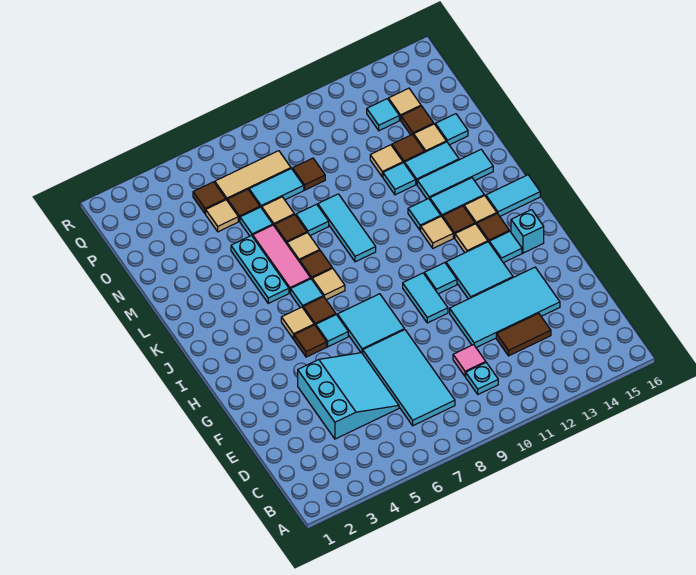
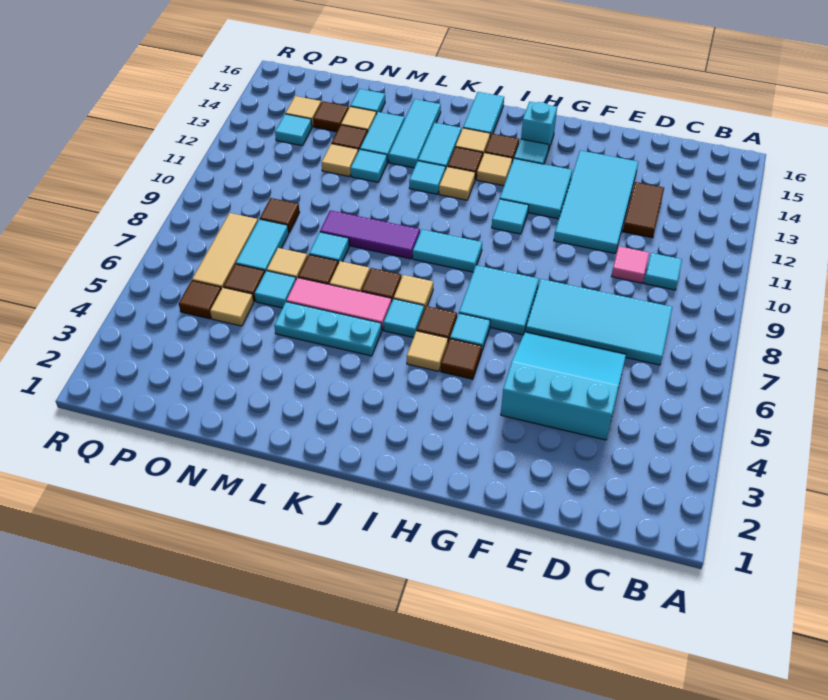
cyan 1x1 plate [466,363,498,394] -> cyan 1x1 tile [644,253,682,290]
cyan 1x2 tile [403,273,448,323] -> cyan 1x2 tile moved to [413,230,482,272]
cyan 1x3 tile [318,194,376,262] -> purple 1x3 tile [320,210,420,259]

